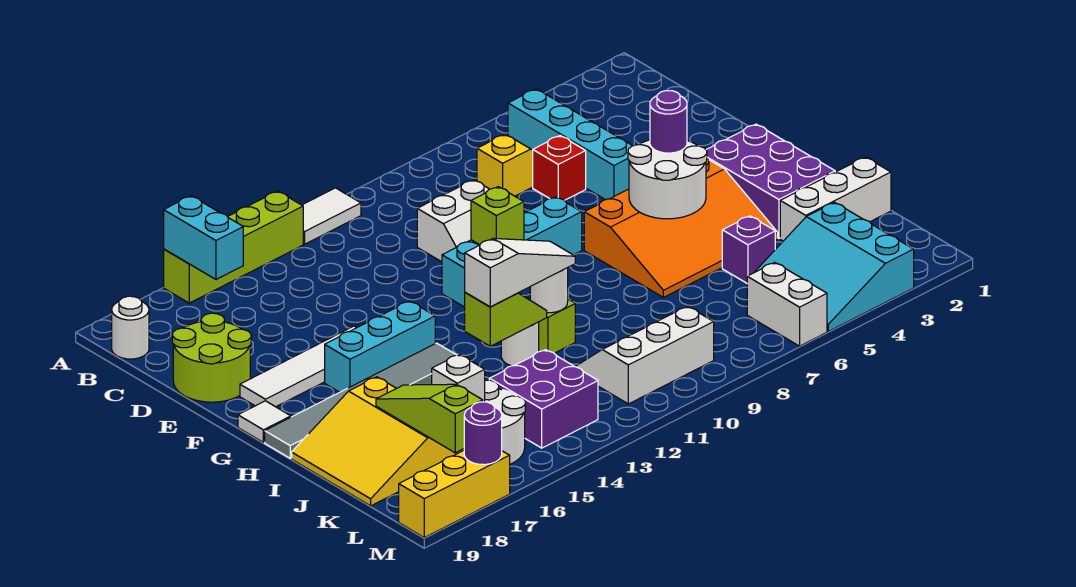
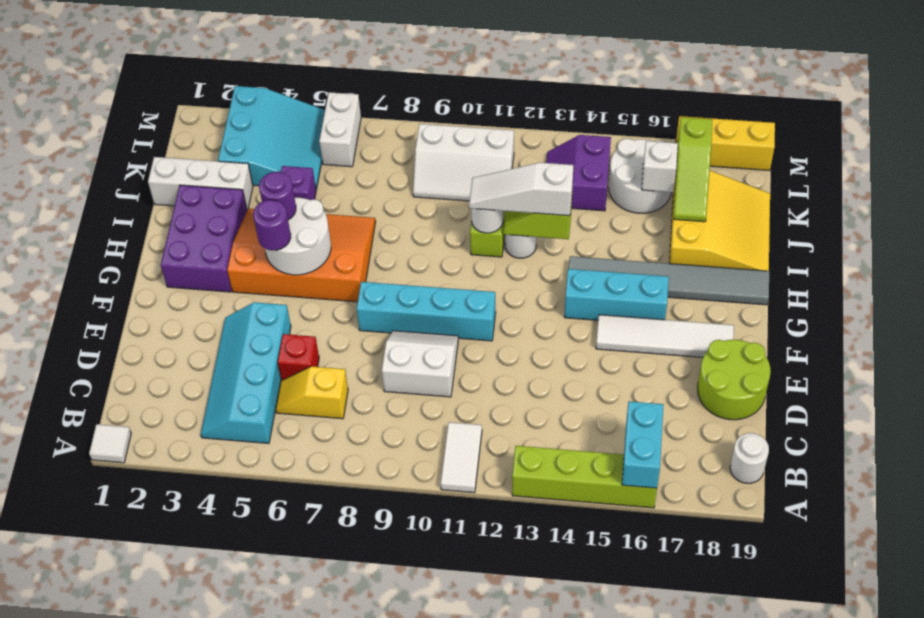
white 1x2 tile [302,188,361,244] -> white 1x2 tile turned to [441,422,482,493]
lime 1x1 brick [471,187,524,245] -> none
white 1x1 tile [238,401,291,442] -> white 1x1 tile moved to [89,424,131,463]
purple 2x2 brick [489,350,598,448] -> purple 2x2 slope [546,135,611,211]
purple 1x1 round brick [464,402,502,465] -> purple 1x1 round brick moved to [259,172,296,220]

